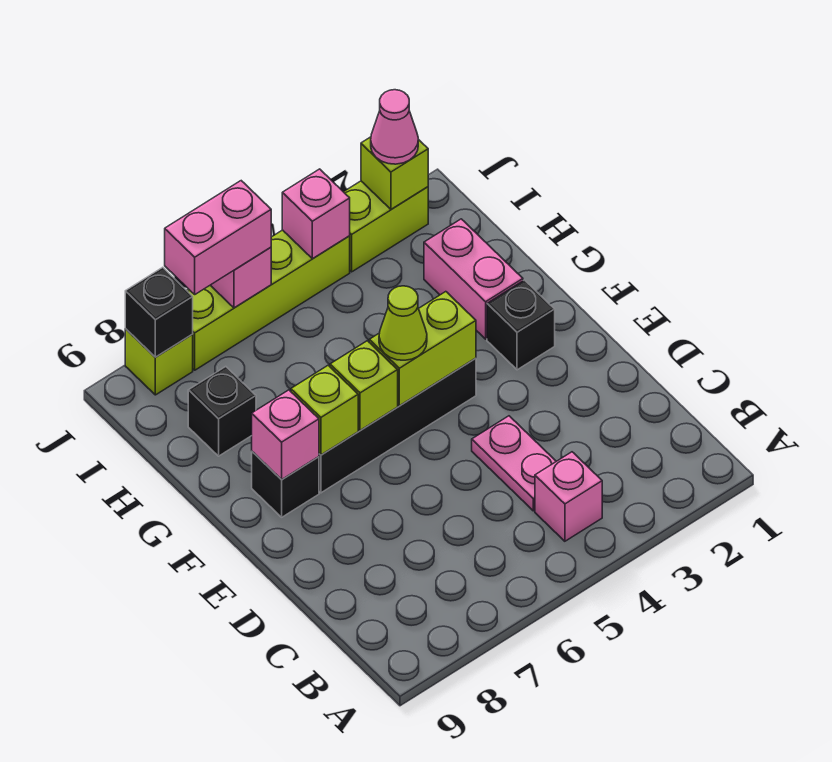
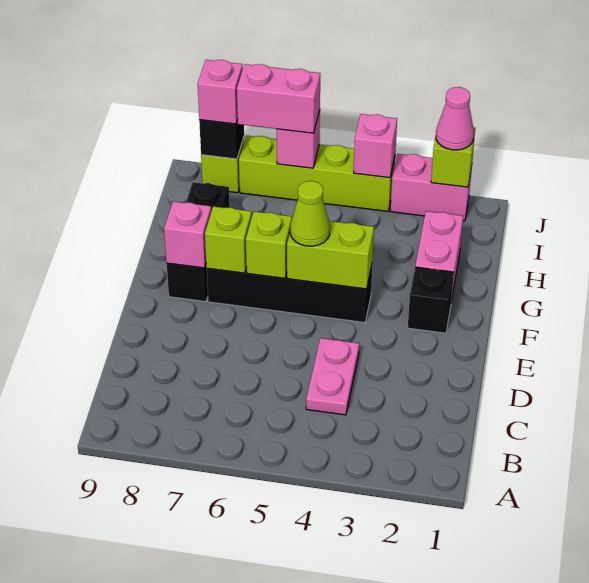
pink 1x1 brick [535,452,602,541] -> pink 1x1 brick moved to [198,60,243,124]
lime 1x2 brick [344,181,428,272] -> pink 1x2 brick [390,154,472,221]

